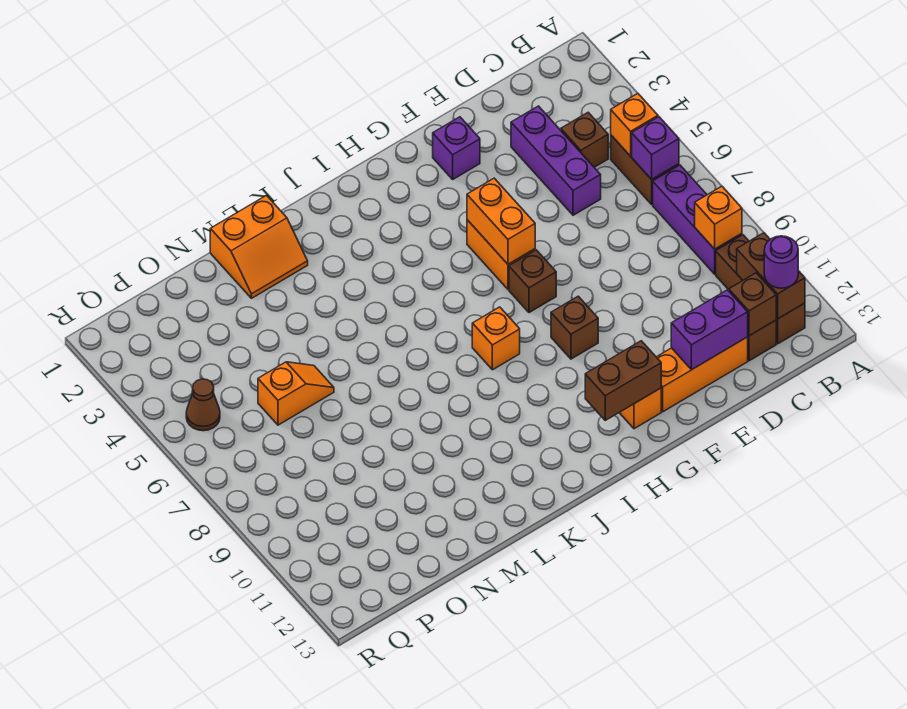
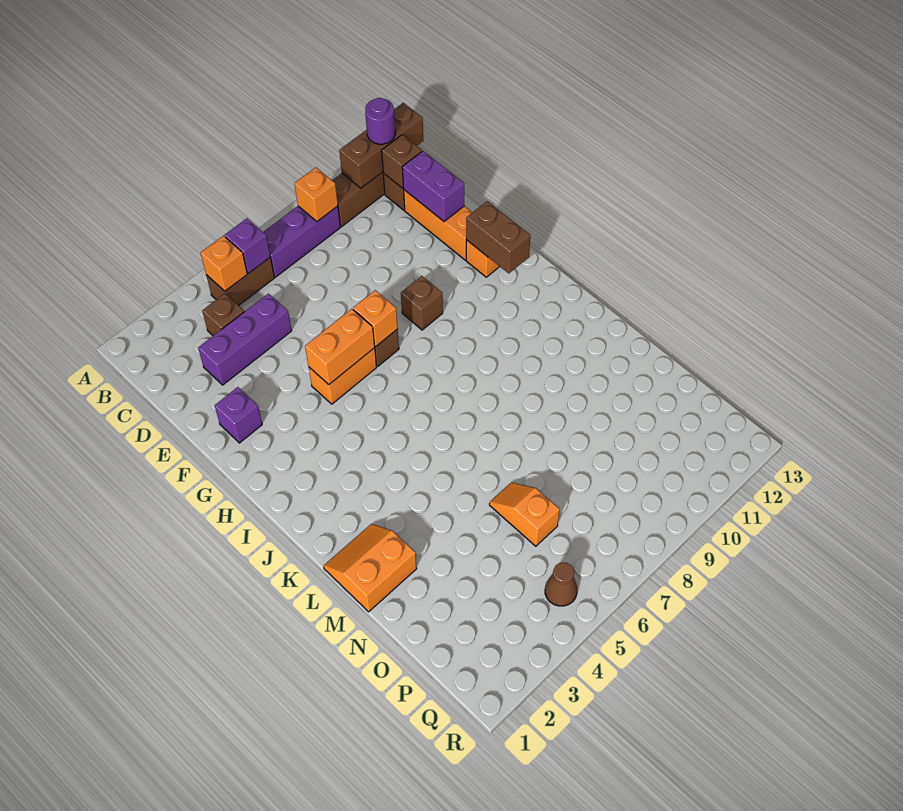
brown 1x2 brick [737,233,805,319] -> brown 1x3 brick [339,103,423,188]
orange 1x1 brick [472,307,520,370] -> orange 1x1 brick moved to [353,290,398,346]
orange 2x2 slope [210,195,308,298] -> orange 2x2 slope turned to [324,524,417,612]

